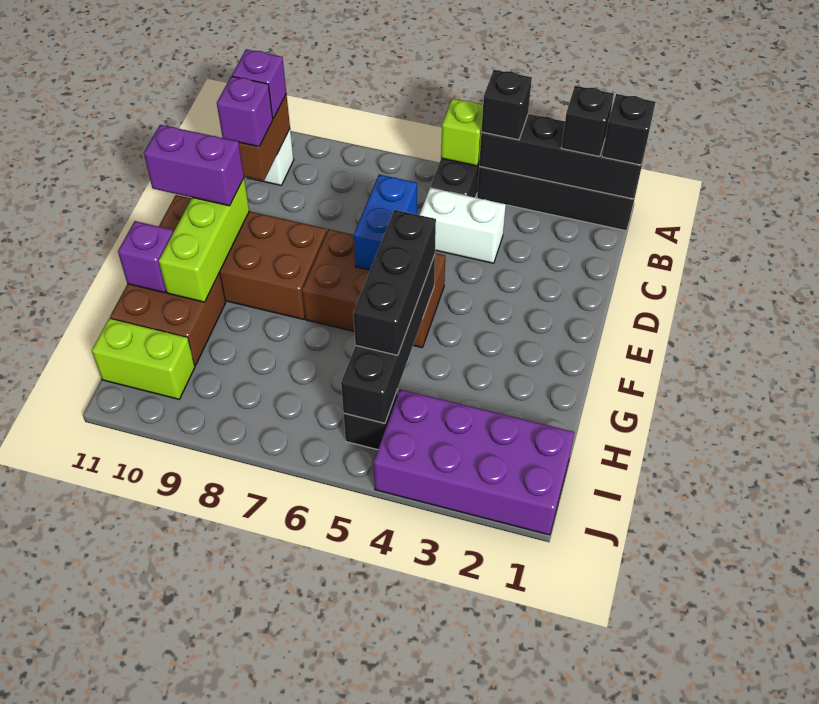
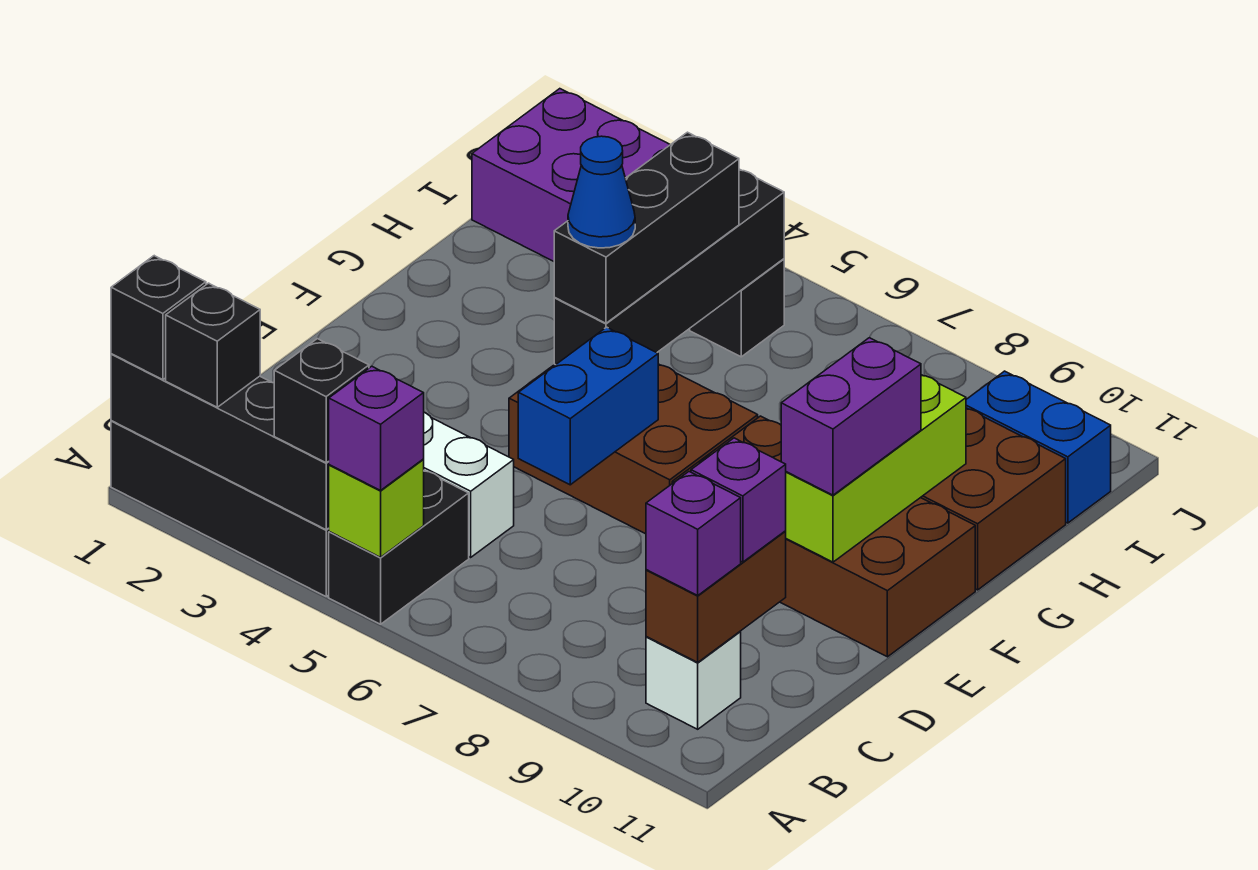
purple 1x2 brick [144,125,244,206] -> purple 1x2 brick turned to [781,338,921,495]
none -> blue 1x1 cone [568,136,635,248]
purple 1x1 brick [118,221,173,293] -> purple 1x1 brick moved to [329,366,424,490]
lime 1x2 brick [92,318,195,399] -> blue 1x2 brick [966,371,1111,523]

